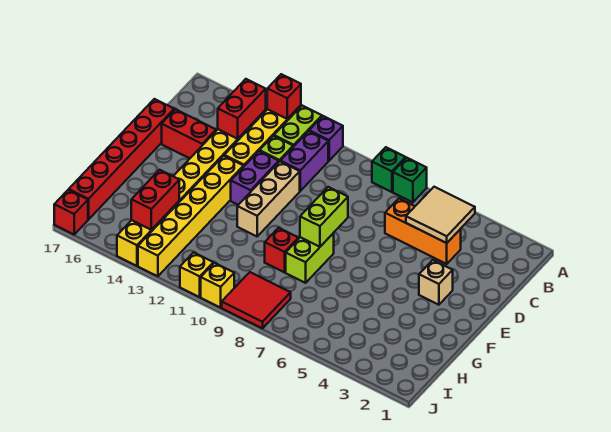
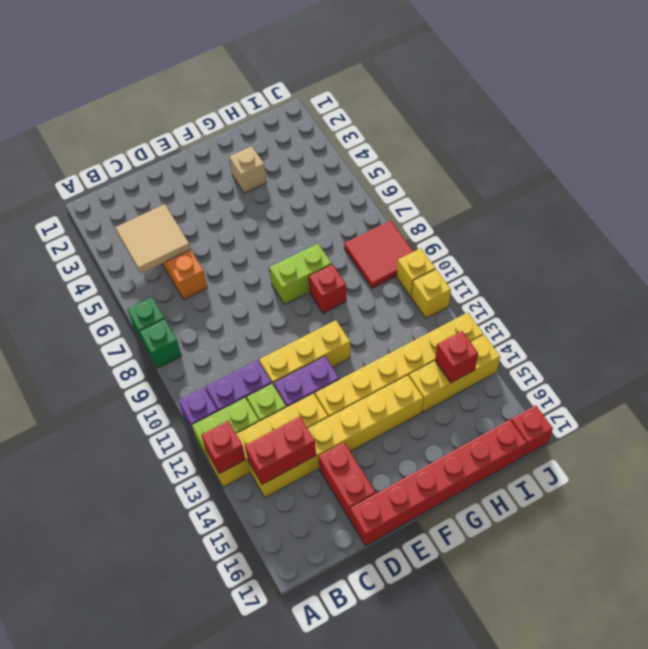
tan 1x3 brick [237,161,300,236] -> yellow 1x3 brick [259,320,350,386]
tan 1x1 brick [419,260,453,305] -> tan 1x1 brick moved to [229,146,266,193]
lime 1x2 brick [300,187,348,247] -> none
red 1x2 brick [131,170,179,230] -> red 1x1 brick [435,331,478,383]

